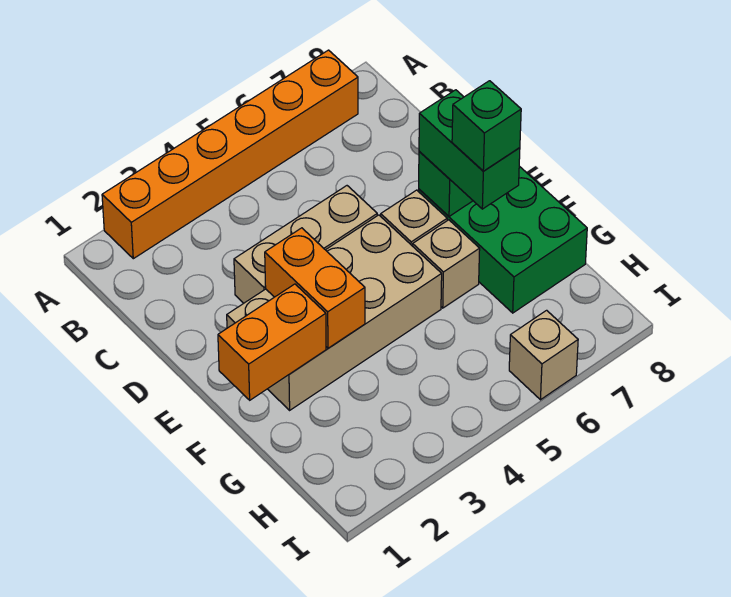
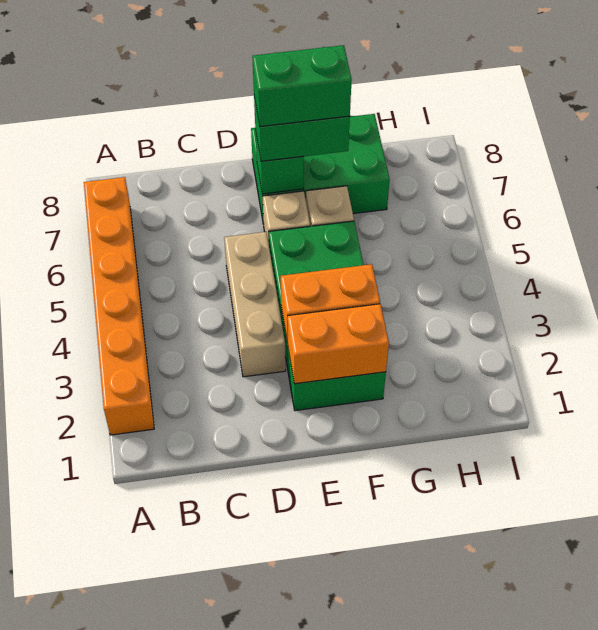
tan 2x4 brick [227,215,442,410] -> green 2x4 brick [269,221,386,411]
orange 1x2 brick [218,284,326,400] -> orange 1x2 brick turned to [287,304,389,384]
green 1x1 brick [452,81,521,171] -> green 1x2 brick [252,45,352,127]
tan 1x1 brick [509,310,578,400] -> none

